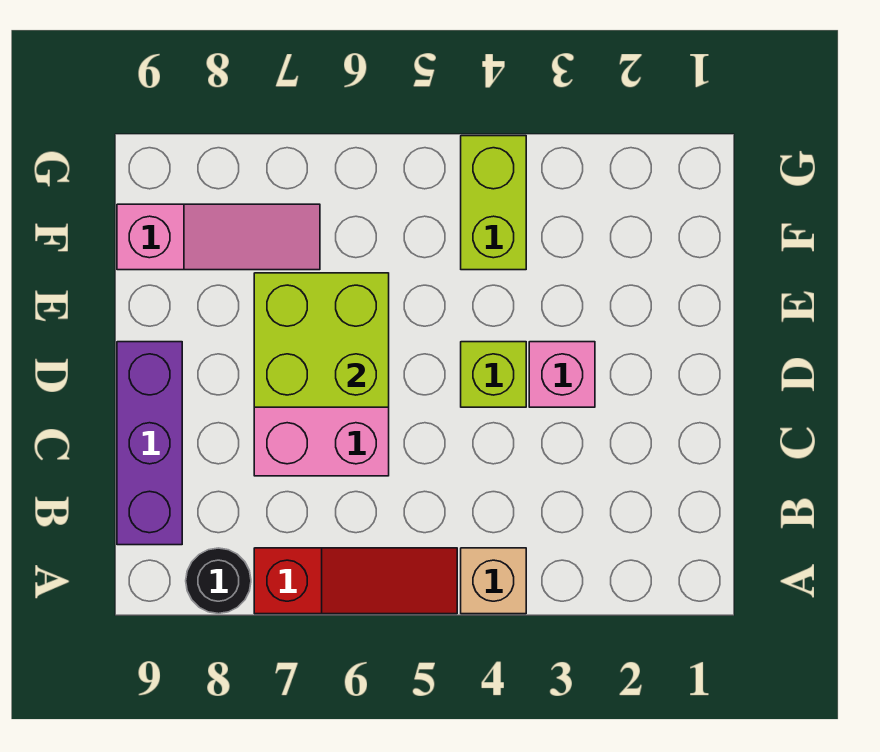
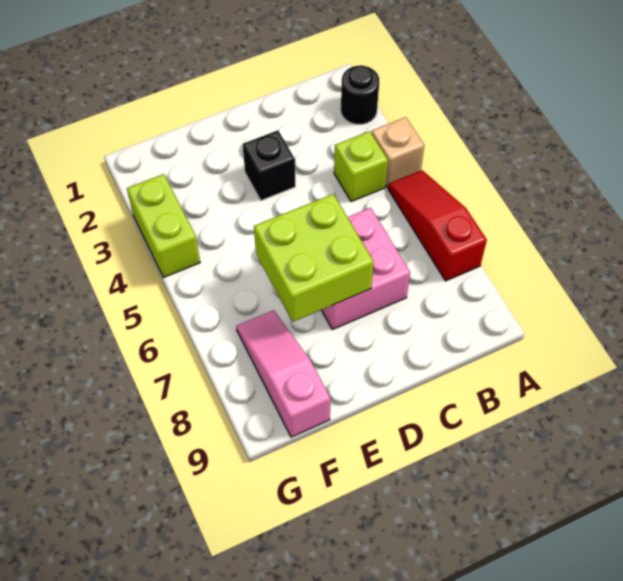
black 1x1 round brick [186,548,251,614] -> black 1x1 round brick moved to [341,65,379,124]
purple 1x3 brick [117,342,182,545] -> none
pink 1x1 brick [529,342,595,407] -> black 1x1 brick [243,130,295,200]
lime 1x1 brick [461,342,526,407] -> lime 1x1 brick moved to [334,131,388,202]
lime 1x2 brick [461,136,526,270] -> lime 1x2 brick turned to [127,174,200,278]

